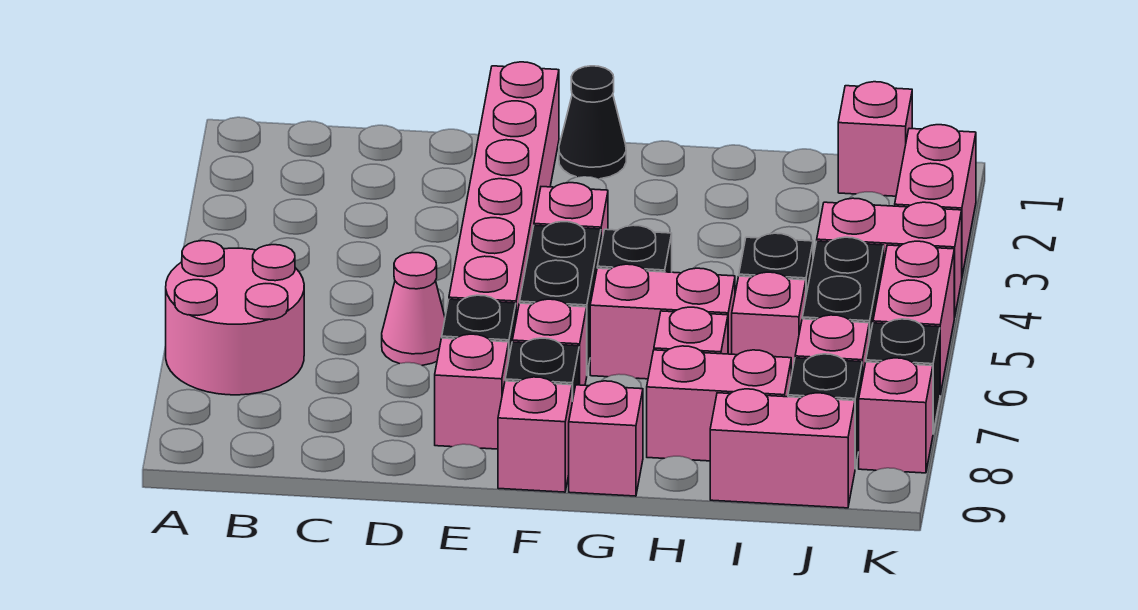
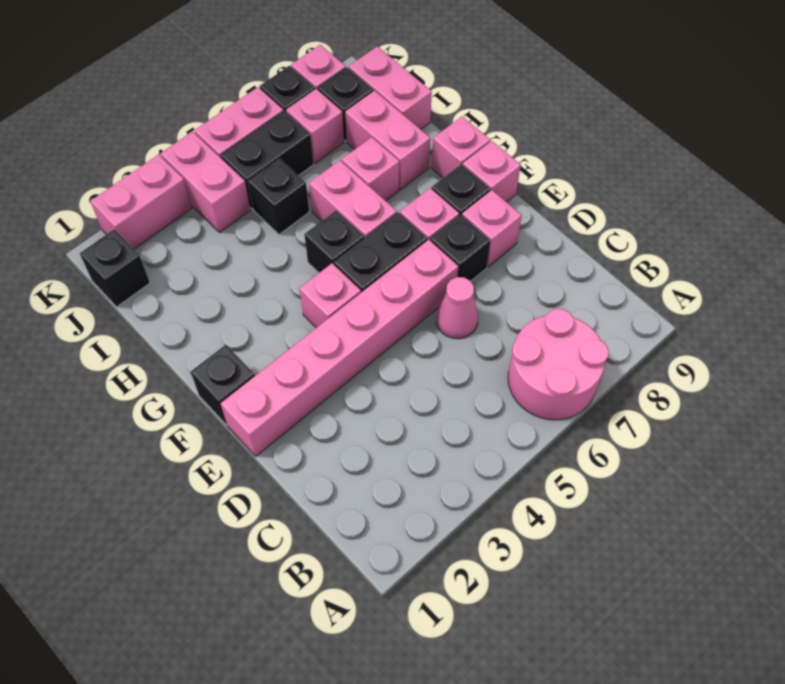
black 1x1 cone [559,66,626,179] -> black 1x1 brick [191,345,255,425]
pink 1x1 brick [732,272,806,376] -> none
pink 1x1 brick [838,82,912,196] -> black 1x1 brick [80,229,150,307]

